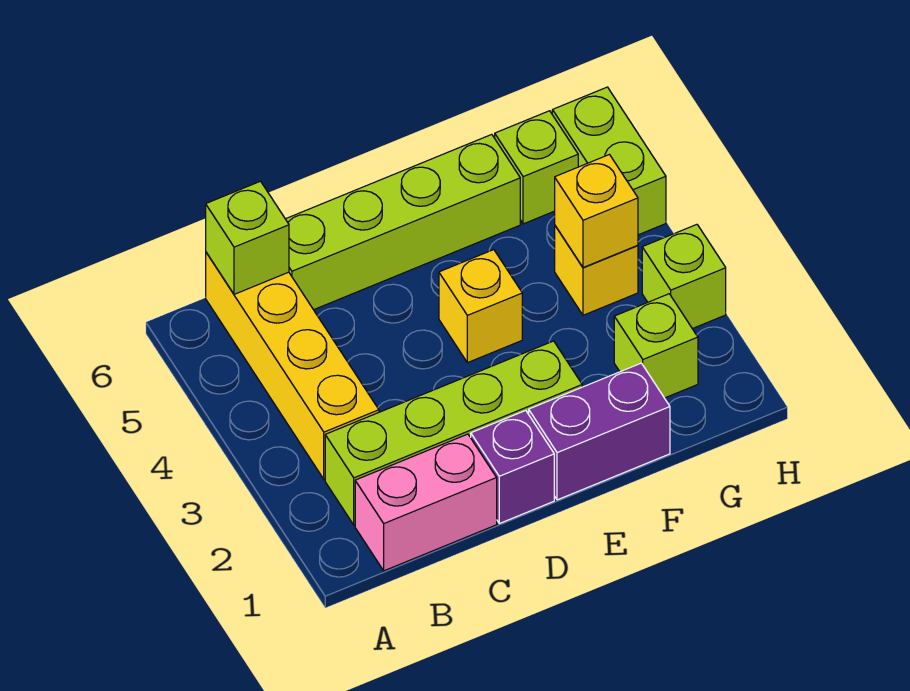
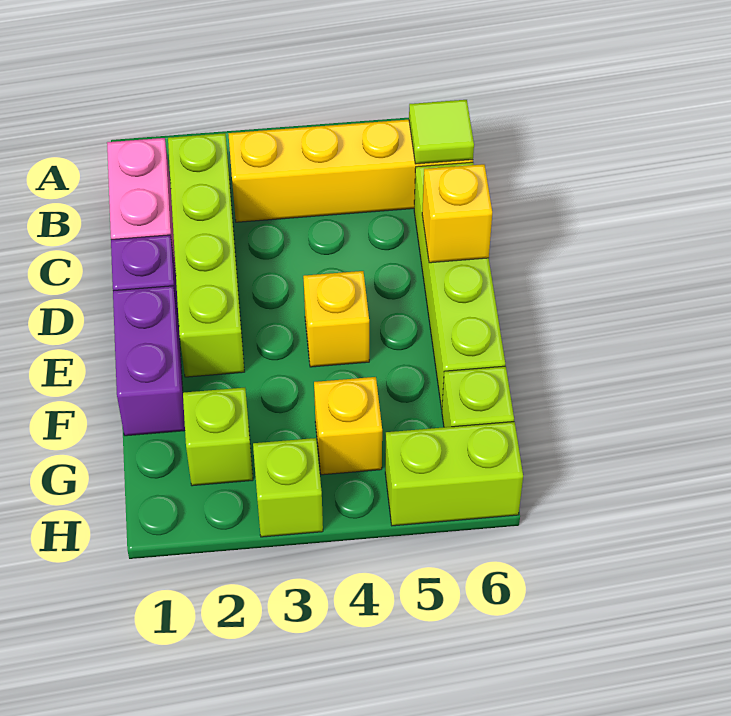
lime 1x1 brick [206,181,289,294] -> lime 1x1 tile [409,100,474,164]
yellow 1x1 brick [555,155,638,268] -> yellow 1x1 brick moved to [422,164,492,263]

